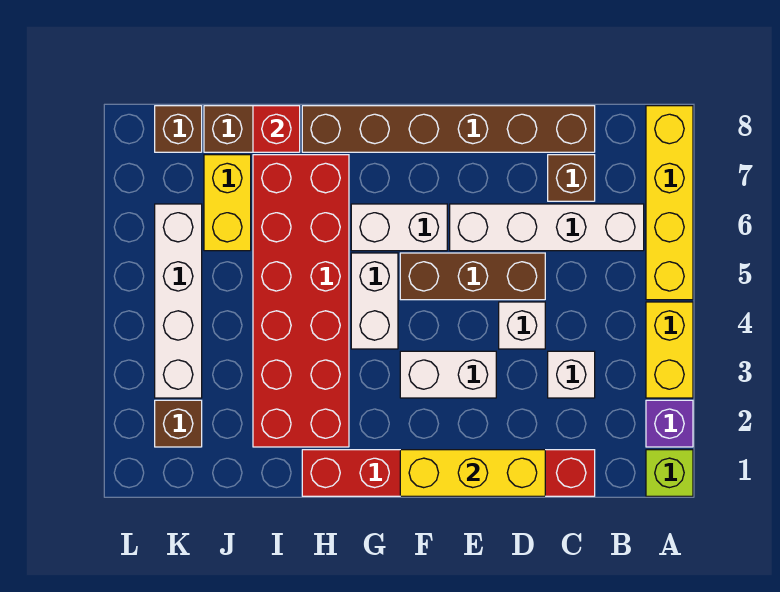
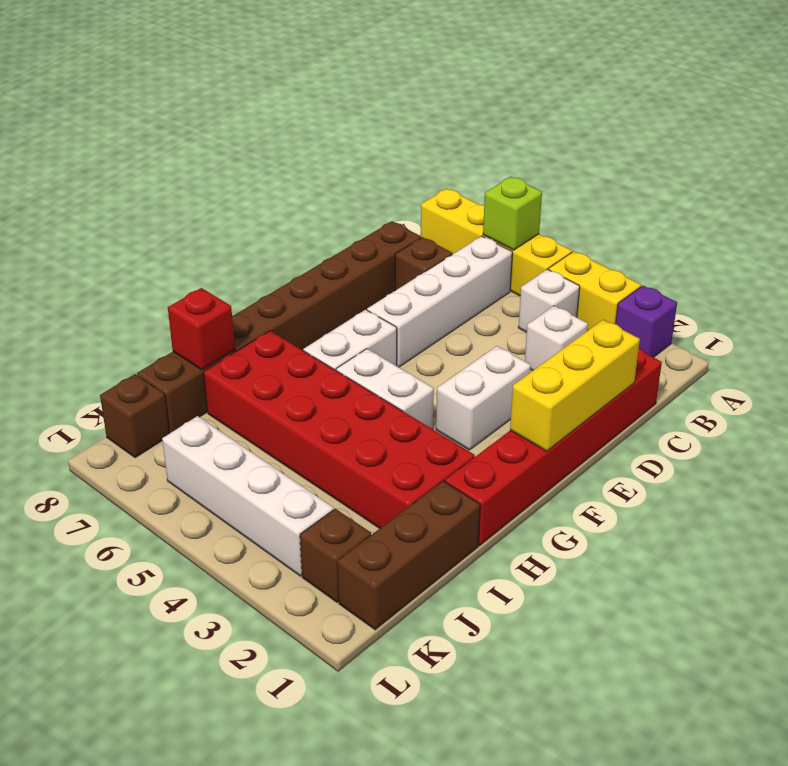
lime 1x1 brick [646,450,693,496] -> lime 1x1 brick moved to [483,177,542,250]
white 1x1 brick [499,302,545,349] -> white 1x1 brick moved to [518,269,580,332]
brown 1x3 brick [400,253,545,300] -> brown 1x3 brick moved to [338,481,480,630]
yellow 1x2 brick [204,155,251,251] -> none

